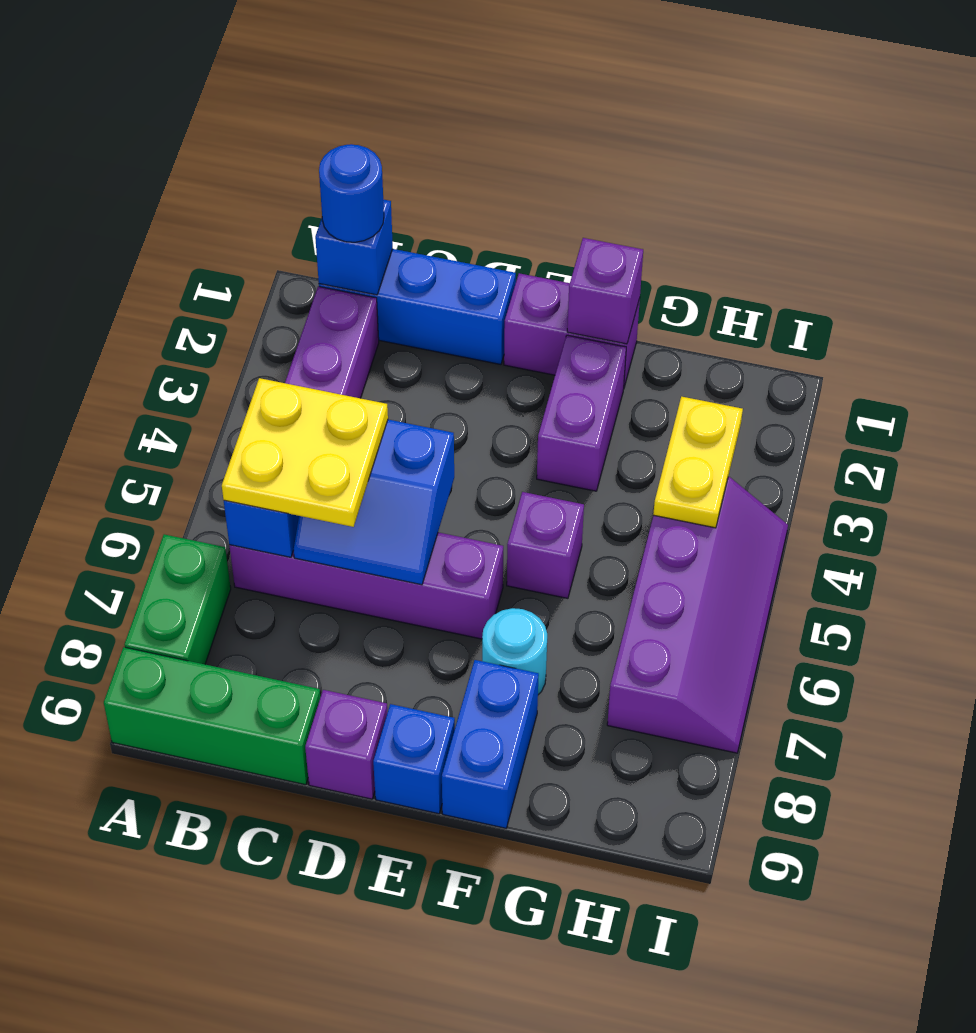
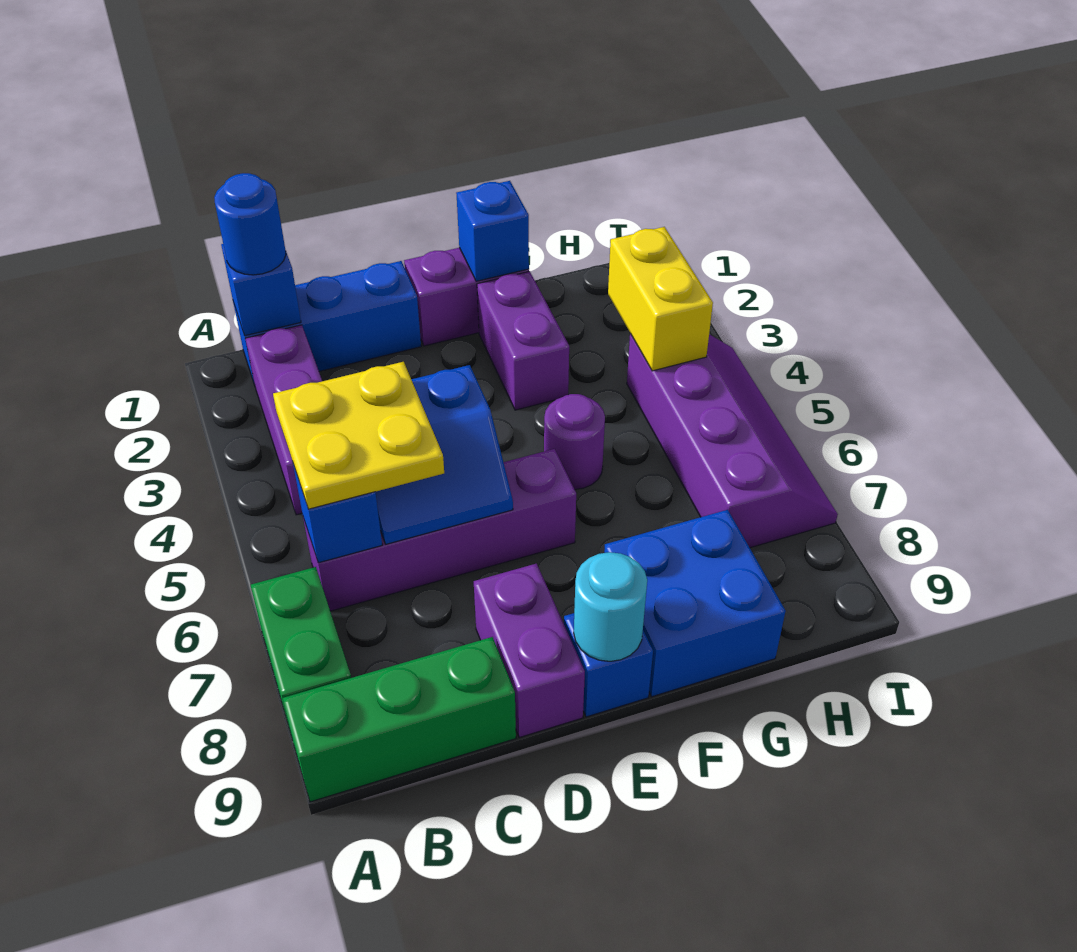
purple 1x1 brick [305,690,387,799] -> purple 1x2 brick [474,564,585,737]
purple 1x1 brick [567,238,643,344] -> blue 1x1 brick [456,181,529,281]
purple 1x1 brick [507,492,584,598] -> purple 1x1 round brick [544,394,605,489]
cyan 1x1 round brick [482,608,547,695] -> cyan 1x1 round brick moved to [574,552,647,661]
blue 1x2 brick [442,660,539,828] -> blue 2x2 brick [604,510,786,697]
yellow 1x2 plate [653,397,743,528] -> yellow 1x2 brick [608,227,713,371]

